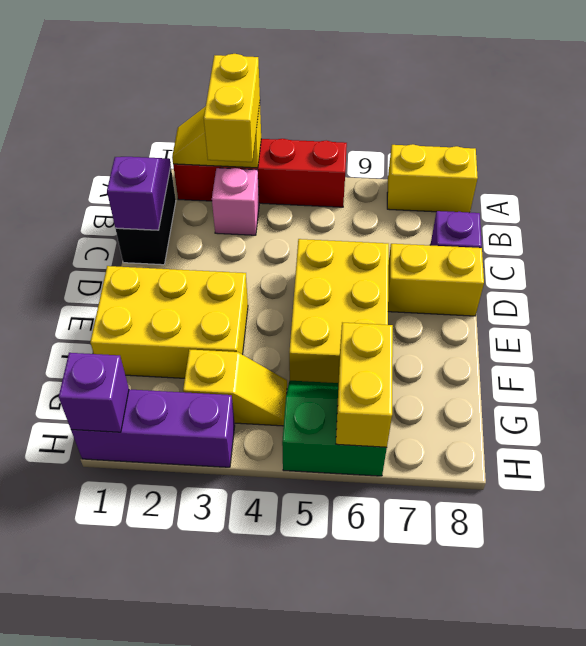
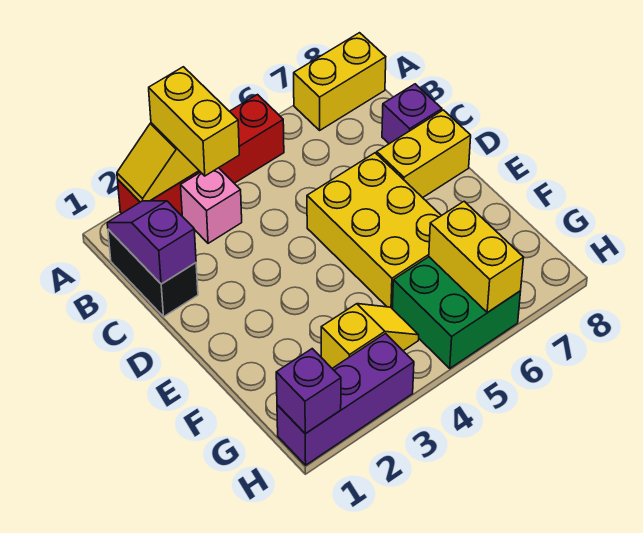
yellow 2x3 brick [90,266,248,378] -> none
green 2x2 slope [282,381,387,476] -> green 2x2 brick [392,257,521,368]

